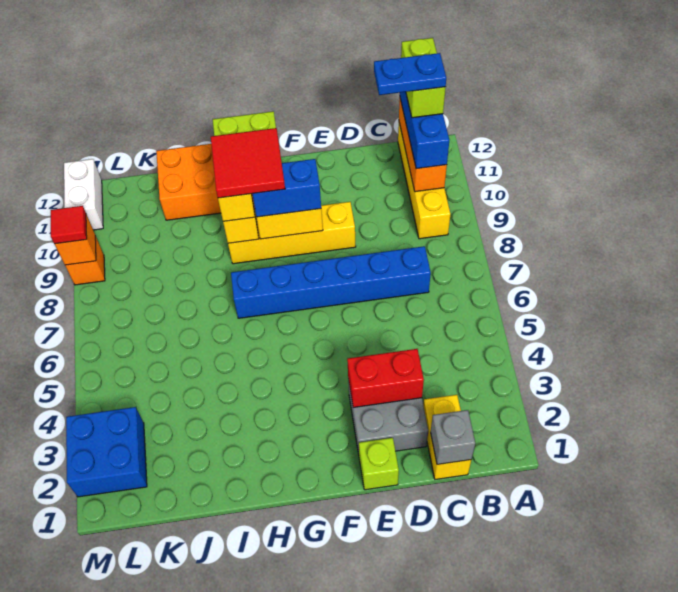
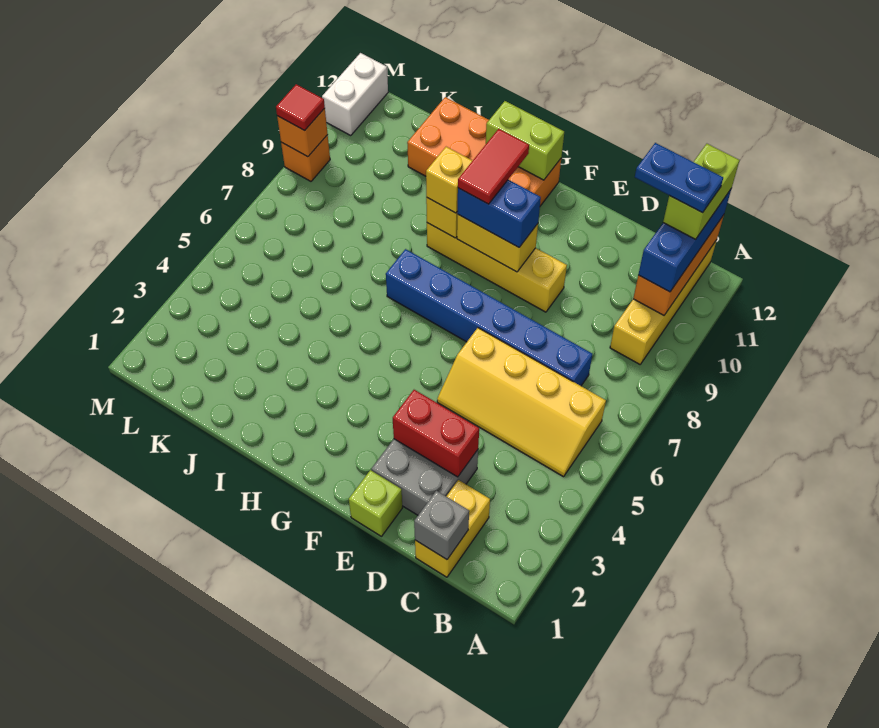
none -> yellow 2x4 slope [437,328,606,477]
red 2x2 tile [211,128,285,198] -> red 1x2 tile [458,129,529,204]
blue 2x2 brick [66,407,147,497] -> none

